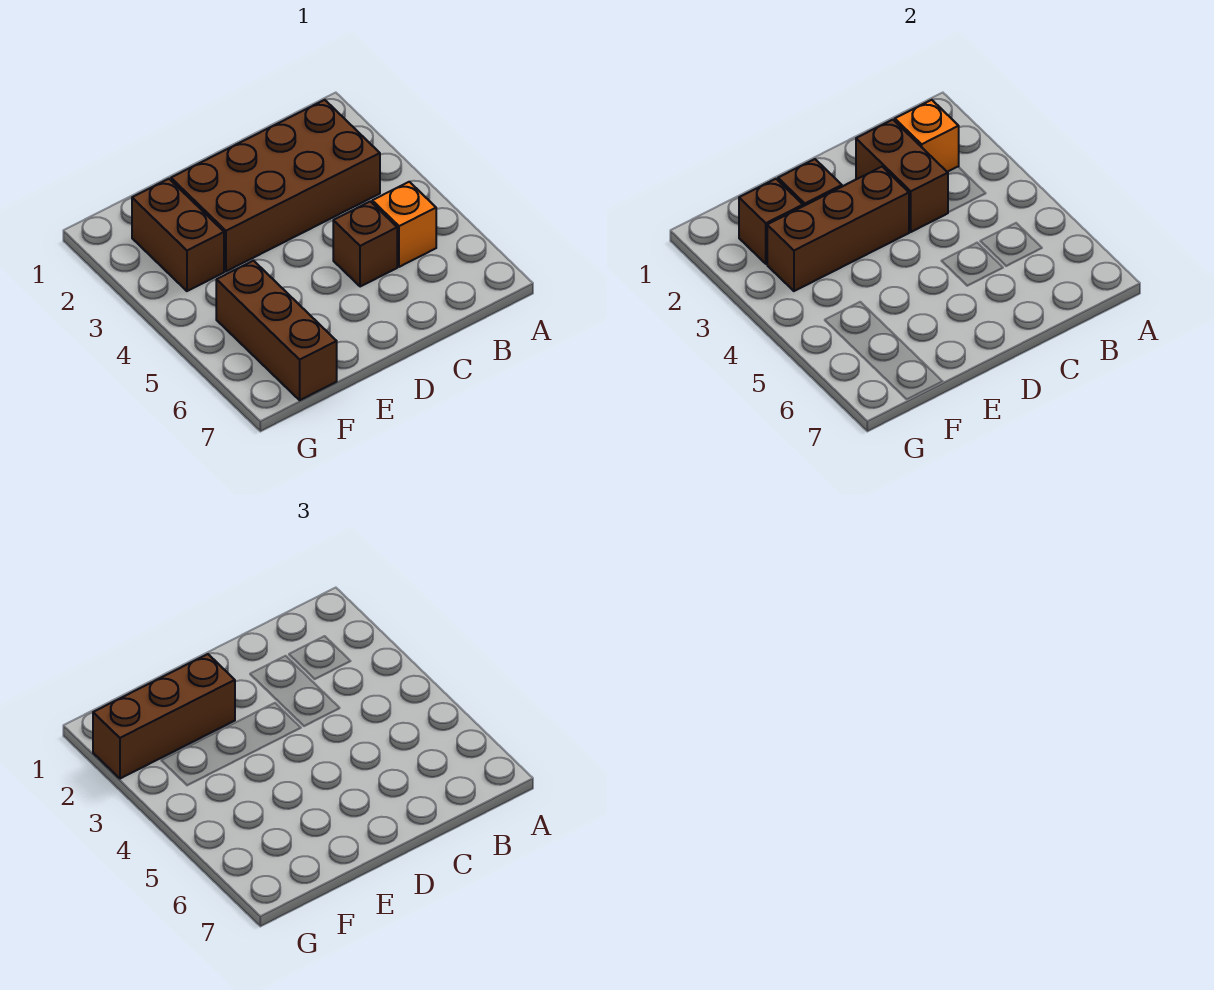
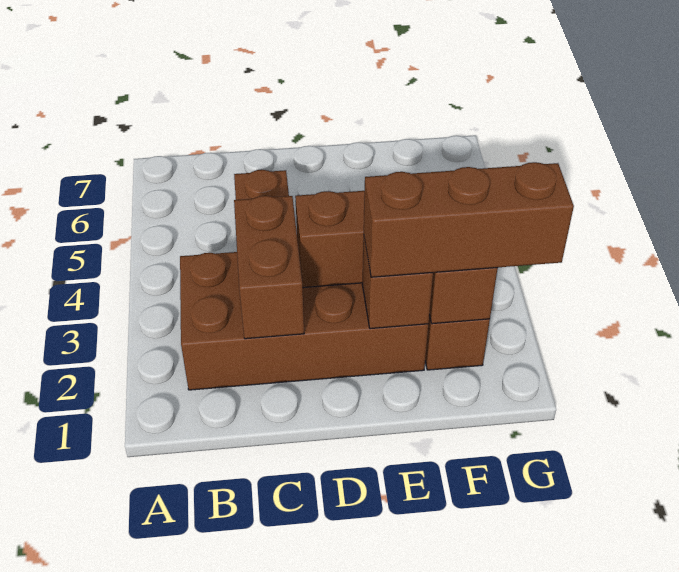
orange 1x1 brick [895,100,959,172] -> none
orange 1x1 brick [372,182,436,267] -> none
brown 1x3 brick [216,260,337,400] -> none

